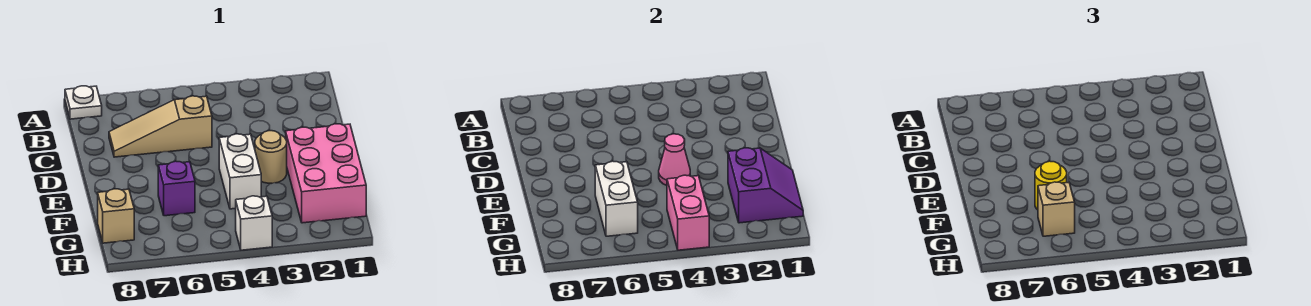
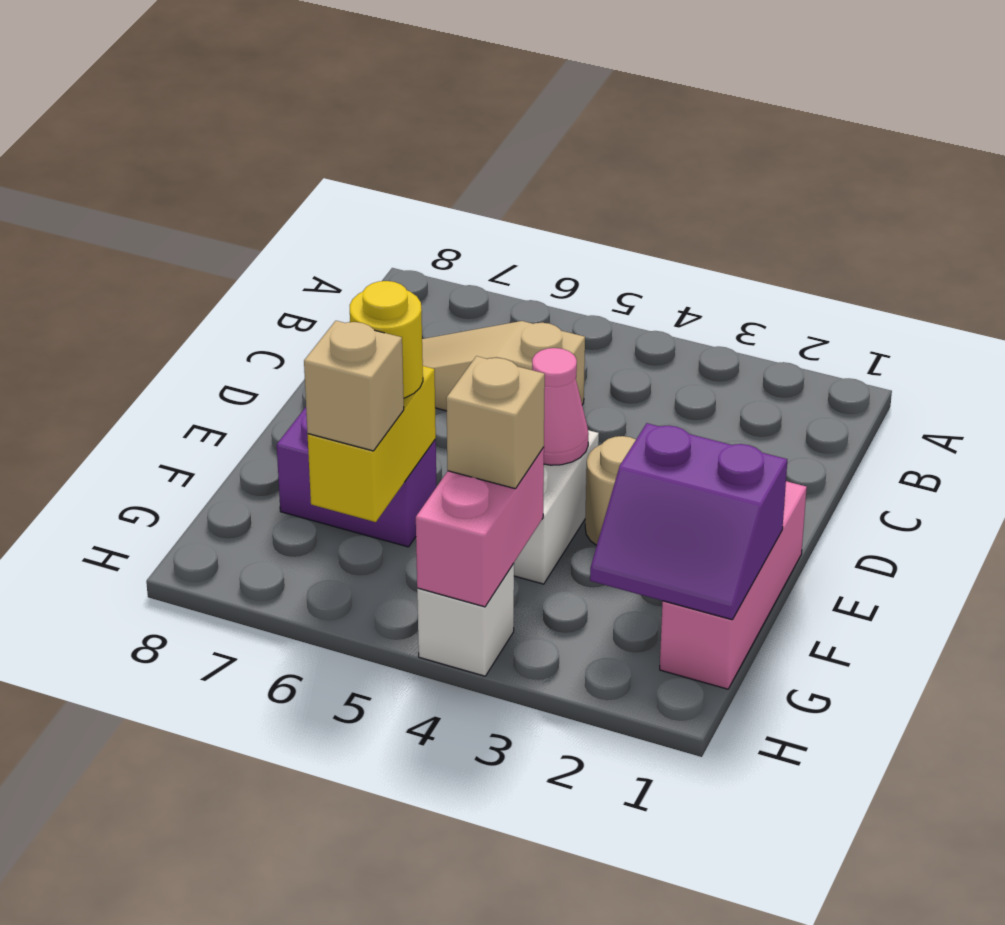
white 1x1 plate [65,86,102,119] -> none
pink 2x3 brick [286,124,366,223] -> pink 1x3 brick [660,481,807,689]
purple 2x2 slope [728,148,803,223] -> purple 2x2 slope turned to [590,423,787,620]
purple 1x1 brick [158,161,195,216] -> purple 1x2 brick [277,407,436,547]
white 1x2 brick [595,161,638,236] -> yellow 1x2 brick [308,366,436,522]
tan 1x1 brick [98,189,134,243] -> tan 1x1 brick moved to [446,356,545,489]

